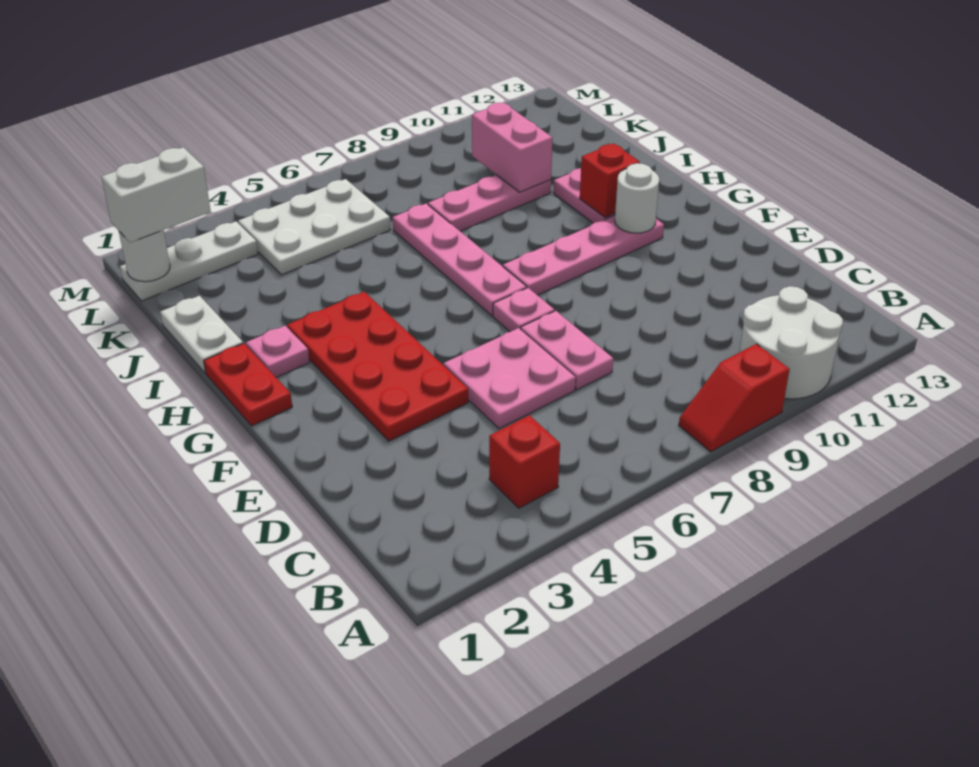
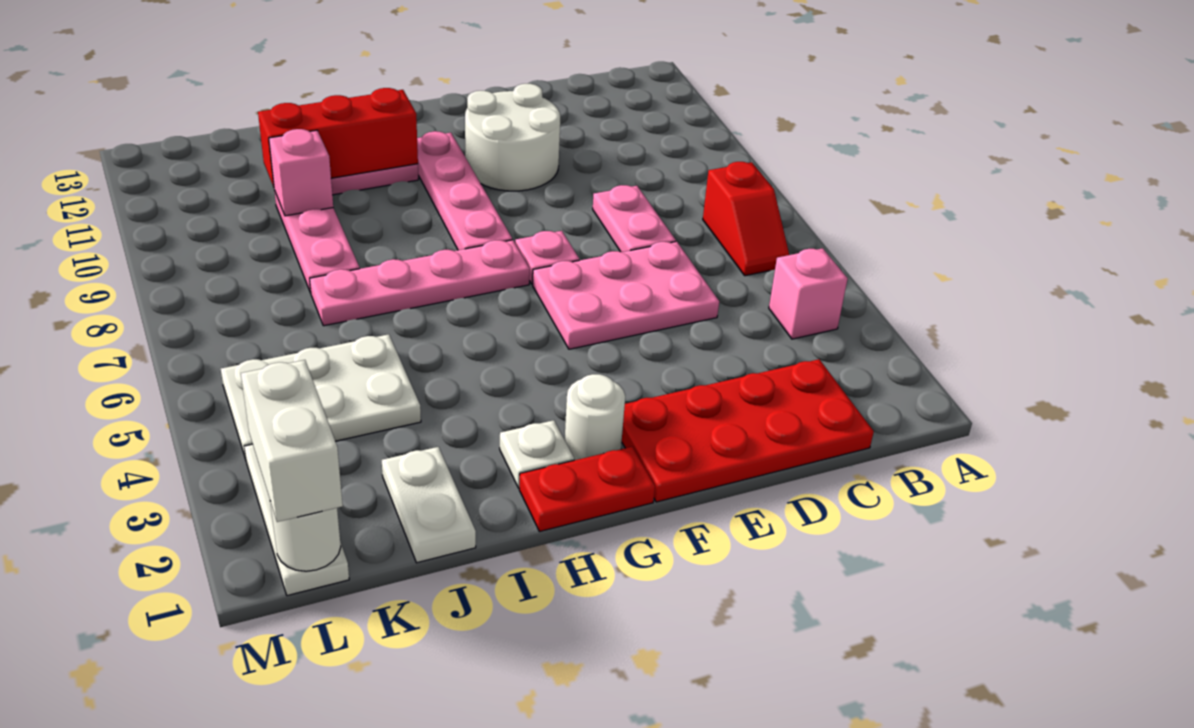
red 1x2 slope [679,344,790,452] -> red 1x2 slope moved to [703,162,789,276]
white 2x2 round brick [739,286,843,399] -> white 2x2 round brick moved to [465,84,560,191]
red 1x1 brick [489,415,560,508] -> pink 1x1 brick [769,248,848,339]
pink 2x2 plate [444,328,576,429] -> pink 2x3 plate [533,241,719,349]
pink 1x2 plate [521,311,613,390] -> pink 1x2 plate turned to [593,185,676,252]
red 2x4 plate [287,292,468,441] -> red 2x4 plate moved to [622,359,874,502]
white 1x1 round brick [615,163,659,233] -> white 1x1 round brick moved to [565,374,625,460]
pink 1x1 plate [246,326,309,377] -> white 1x1 plate [500,420,574,488]
red 1x1 brick [580,143,640,218] -> red 1x3 brick [258,88,418,187]
white 1x2 plate [160,296,243,373] -> white 1x2 plate turned to [382,447,476,563]
pink 1x2 brick [472,103,552,192] -> pink 1x1 brick [269,129,333,216]
white 2x3 plate [238,179,390,275] -> white 2x3 plate turned to [221,334,421,459]

